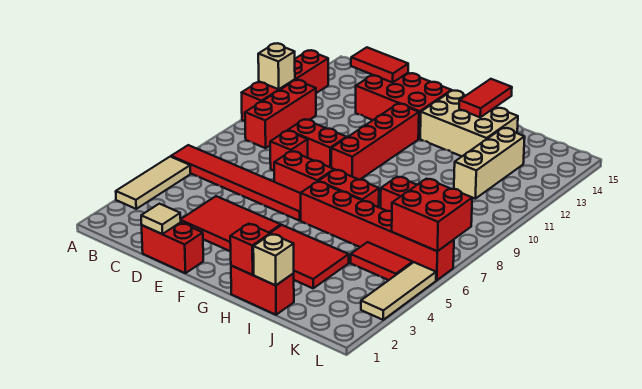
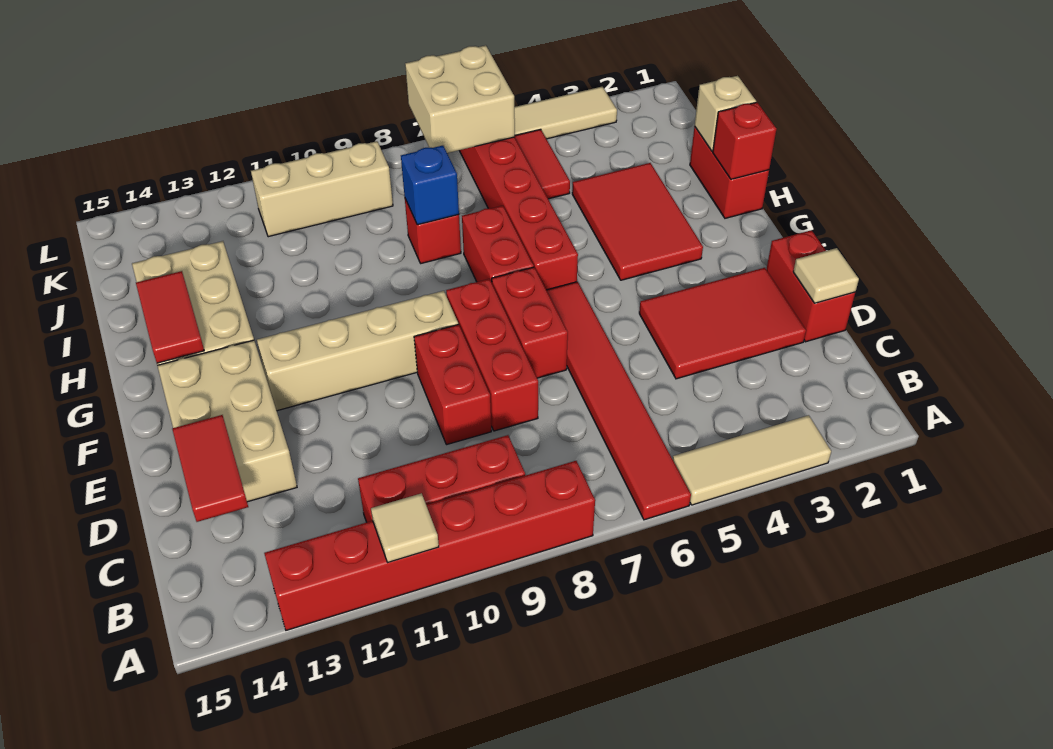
red 1x4 brick [242,50,328,121] -> red 1x6 brick [264,461,595,630]
tan 1x1 brick [258,43,295,89] -> tan 1x1 tile [371,493,439,562]
red 2x3 tile [180,196,281,251] -> red 2x3 tile turned to [639,268,806,379]
red 1x1 brick [270,131,308,171] -> red 1x3 brick [446,279,538,431]
red 2x3 brick [356,73,452,139] -> tan 2x3 brick [157,340,297,502]
red 1x4 brick [331,104,419,180] -> tan 1x4 brick [257,291,458,411]
red 1x2 tile [459,79,512,117] -> red 1x2 tile turned to [136,271,204,363]
none -> blue 1x1 brick [401,146,459,225]
tan 1x3 brick [454,128,525,199] -> tan 1x3 brick moved to [251,141,393,237]
red 2x2 brick [392,179,472,251] -> tan 2x2 brick [405,45,515,153]

